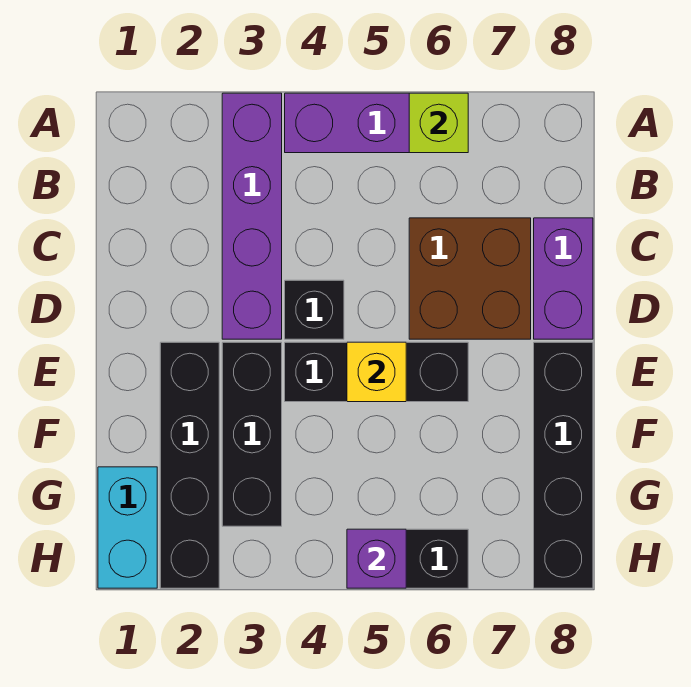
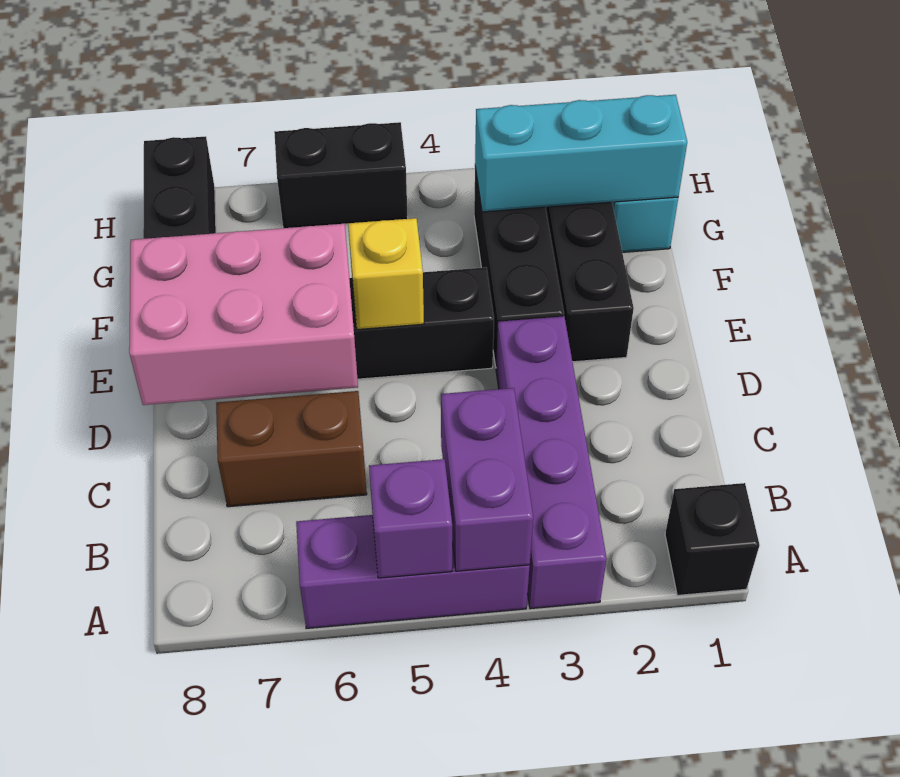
lime 1x1 brick [409,93,468,153] -> none
brown 2x2 brick [409,218,531,339] -> brown 1x2 brick [216,391,367,507]
purple 1x2 brick [534,218,593,339] -> purple 1x2 brick moved to [441,388,533,571]
black 1x1 brick [285,280,344,339] -> black 1x1 brick moved to [665,483,759,595]
none -> pink 2x3 brick [129,224,358,405]
none -> cyan 1x3 brick [475,95,687,212]
purple 1x1 brick [347,529,406,588] -> purple 1x1 brick moved to [369,459,452,578]

